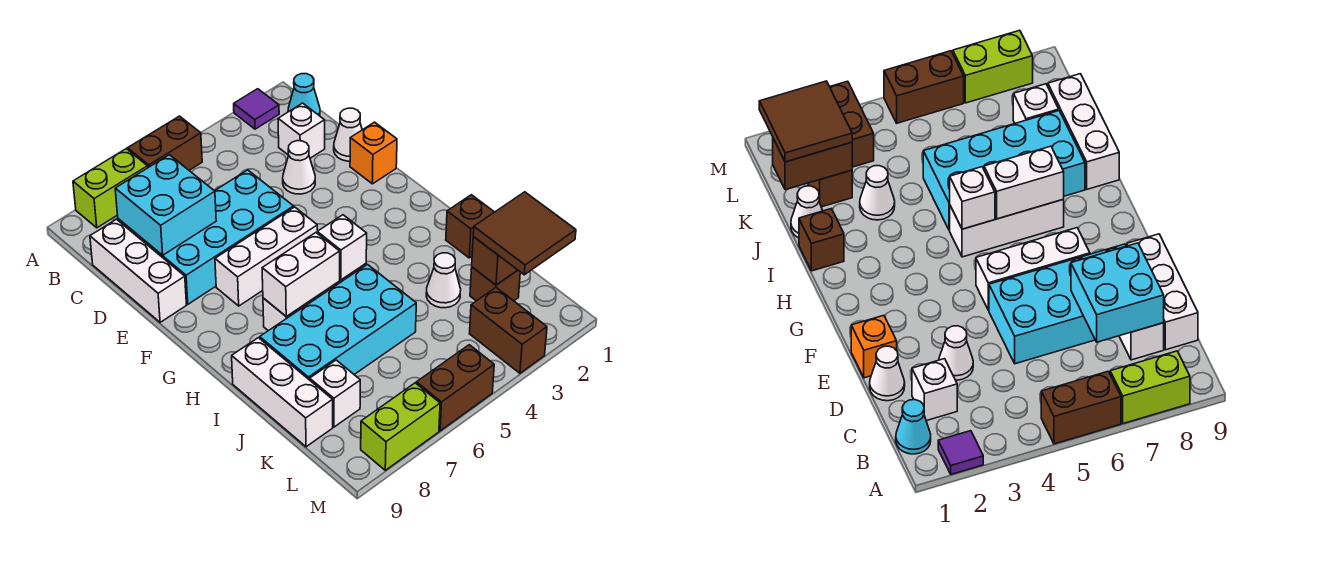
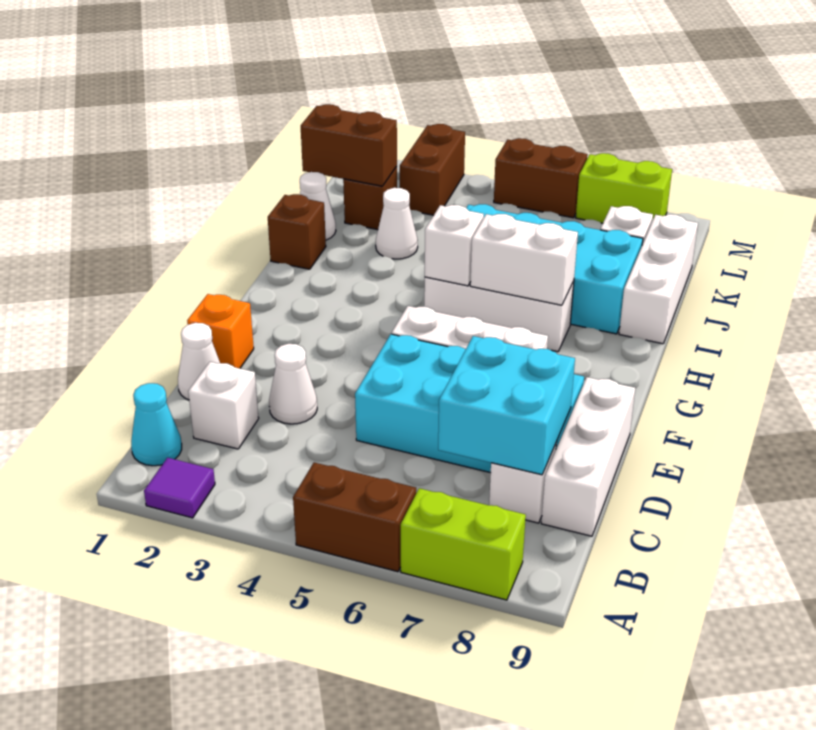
brown 2x2 tile [473,192,576,275] -> none

